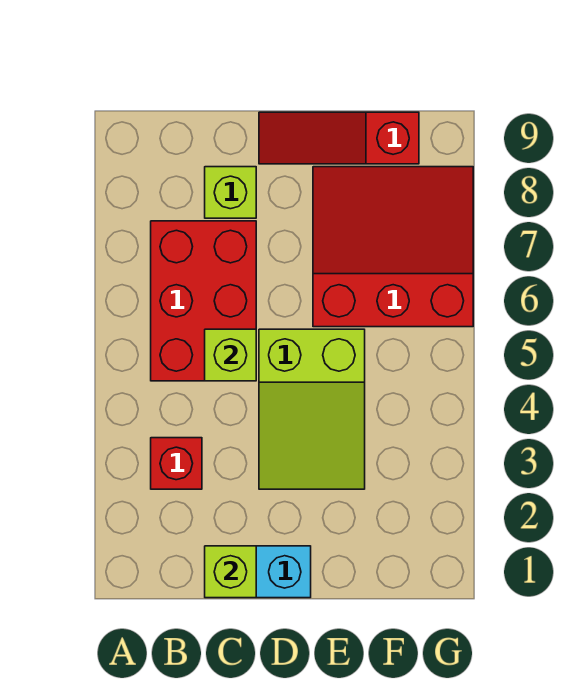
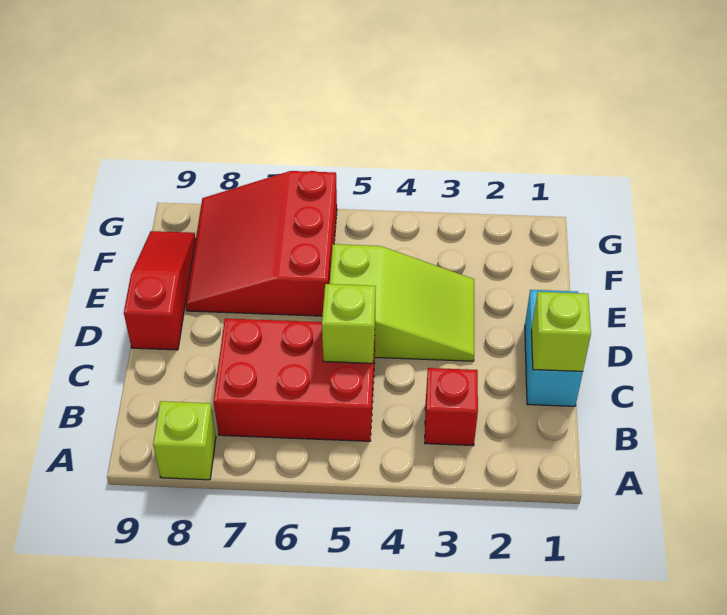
lime 1x1 brick [205,167,256,218] -> lime 1x1 brick moved to [153,401,216,480]
red 1x3 slope [259,112,419,164] -> red 1x3 slope turned to [124,231,196,350]

